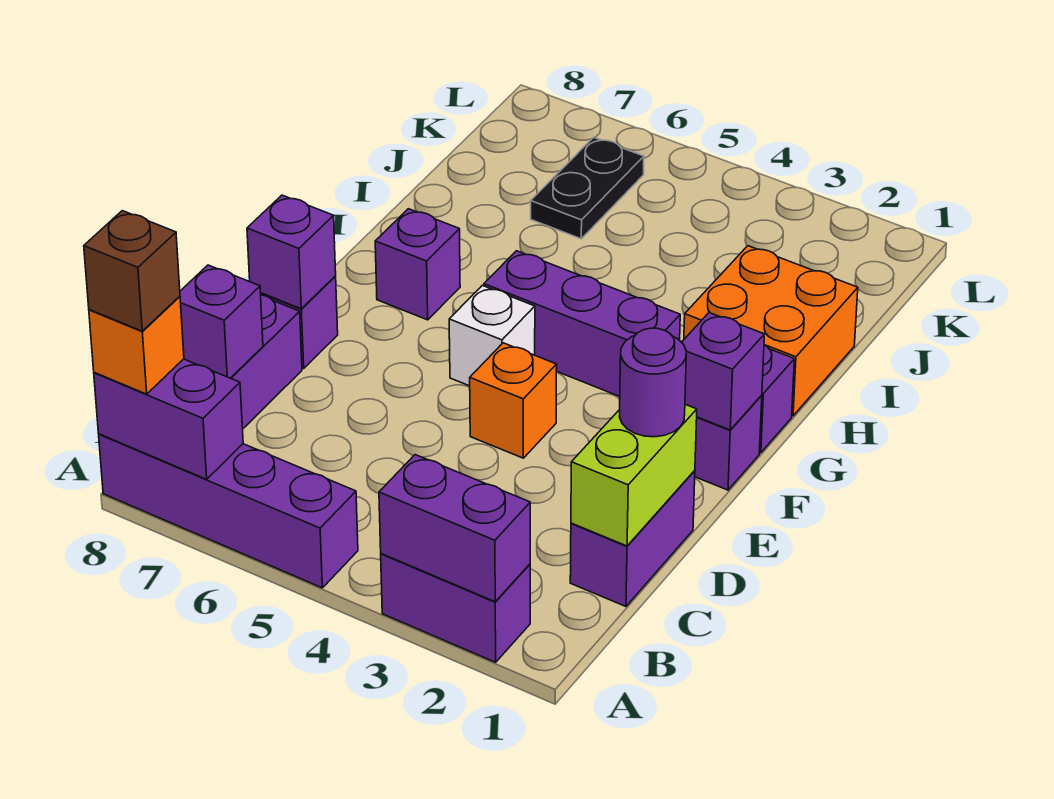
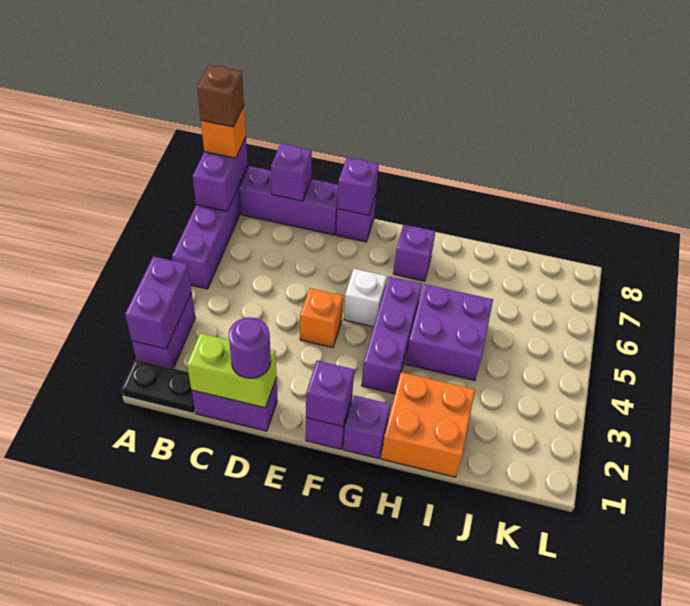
none -> purple 2x2 brick [405,284,493,380]
black 1x2 plate [531,137,644,239] -> black 1x2 plate moved to [122,360,195,413]

